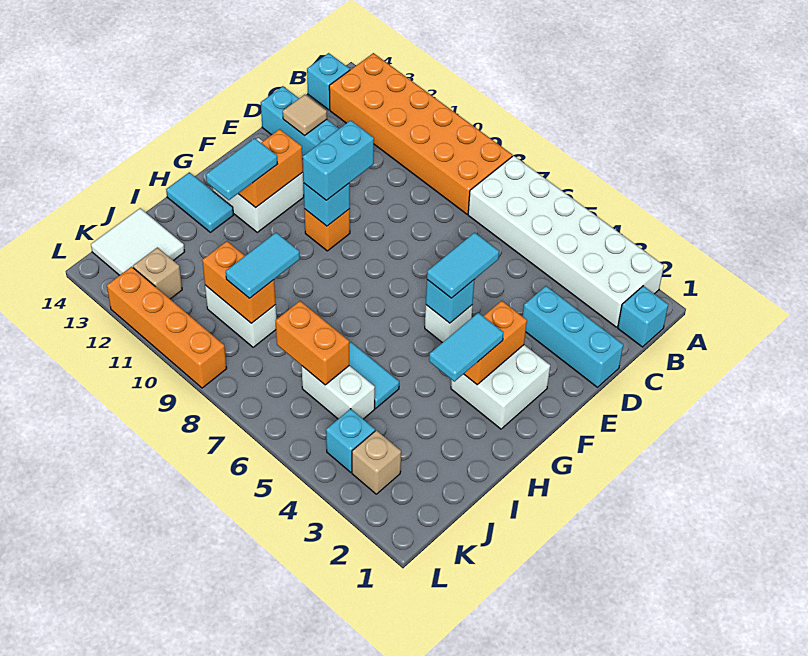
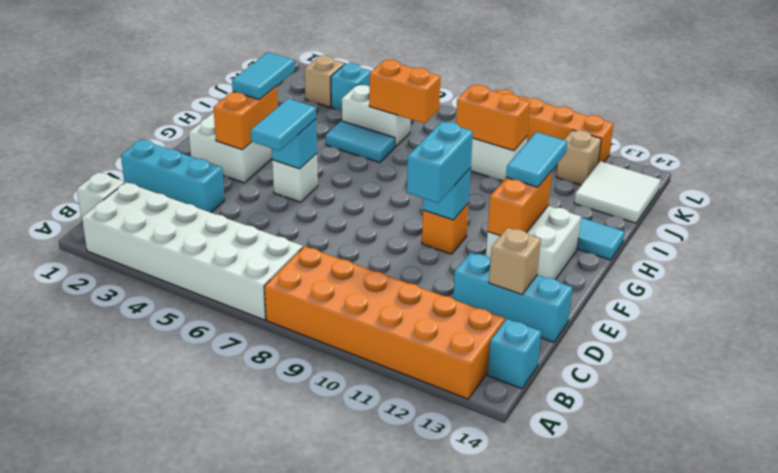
cyan 1x1 brick [618,286,668,347] -> white 1x1 brick [77,172,125,219]
tan 1x1 tile [283,95,327,136] -> tan 1x1 brick [489,228,541,295]
cyan 1x2 tile [226,233,300,298] -> none

